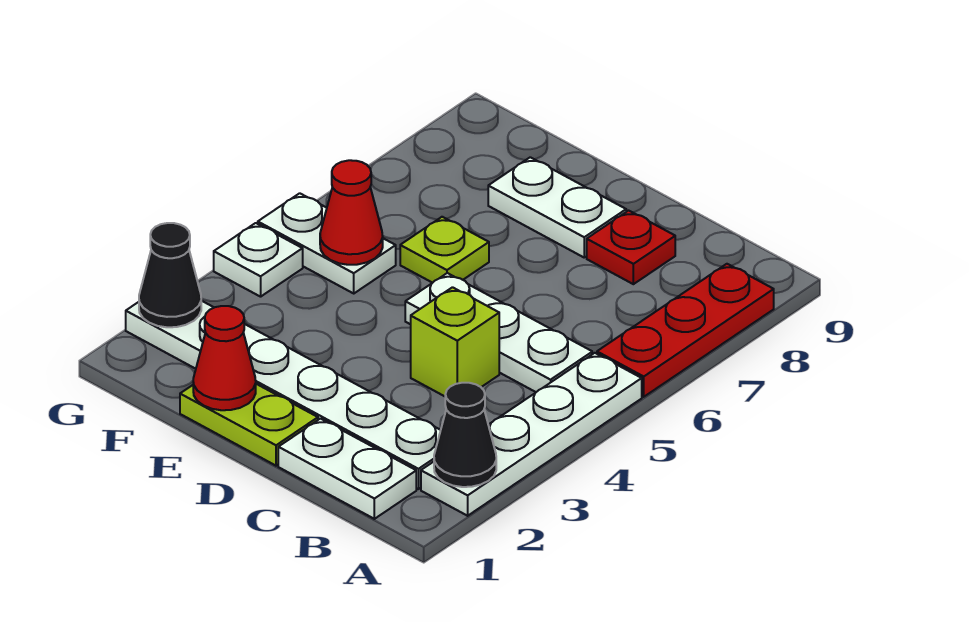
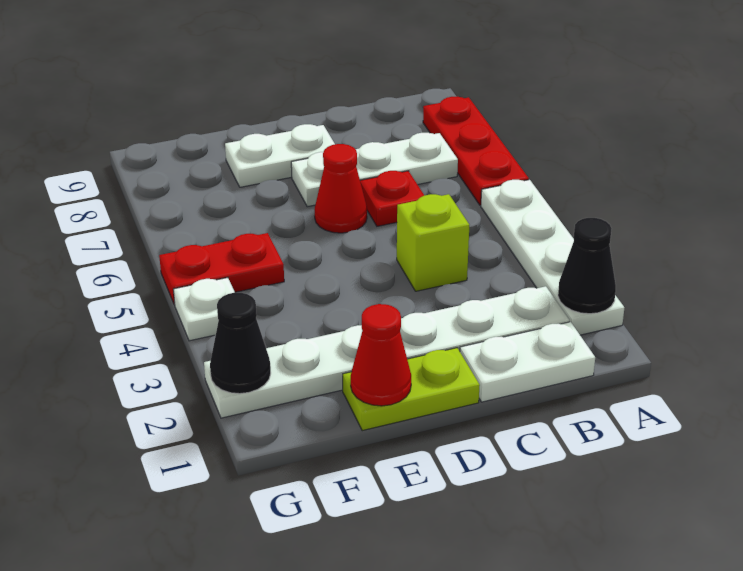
white 1x3 plate [405,273,592,392] -> white 1x3 plate moved to [291,133,458,207]
red 1x1 plate [587,211,675,284] -> red 1x1 plate moved to [360,171,424,226]
lime 1x1 plate [400,217,489,283] -> none
white 1x2 plate [258,193,396,293] -> red 1x2 plate [159,233,284,305]
red 1x1 cone [320,160,383,265] -> red 1x1 cone moved to [315,144,367,233]

